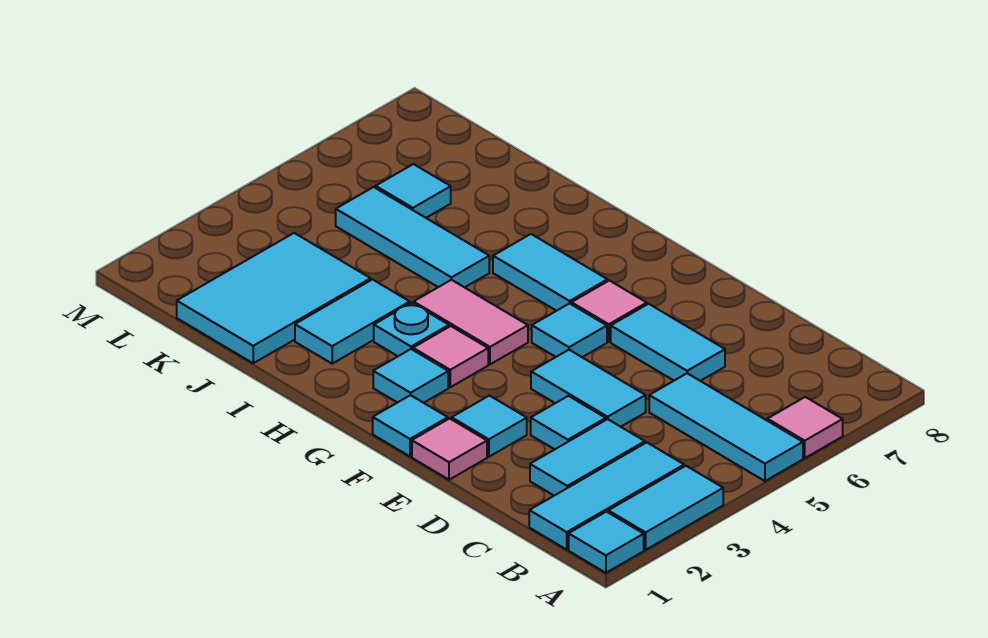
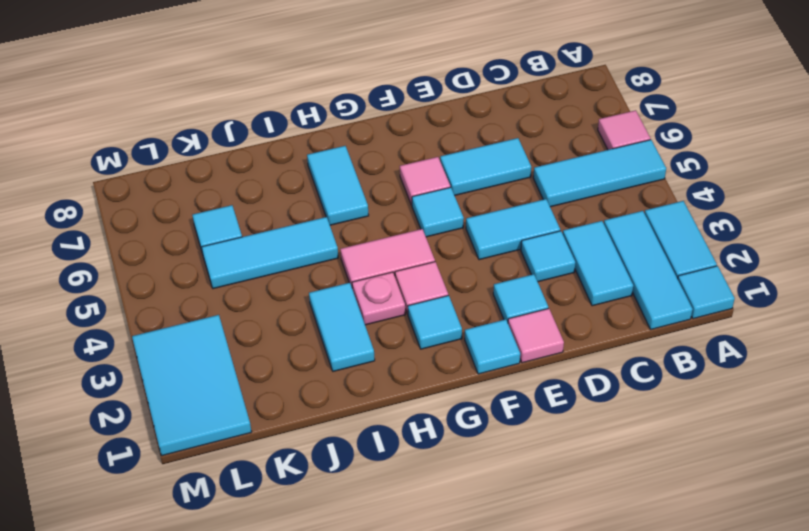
cyan 1x2 tile [493,234,608,311] -> cyan 1x2 tile turned to [307,146,369,225]
cyan 1x1 plate [374,303,449,356] -> pink 1x1 plate [352,272,405,325]
cyan 2x3 tile [177,233,371,363] -> cyan 2x3 tile moved to [132,315,252,456]

